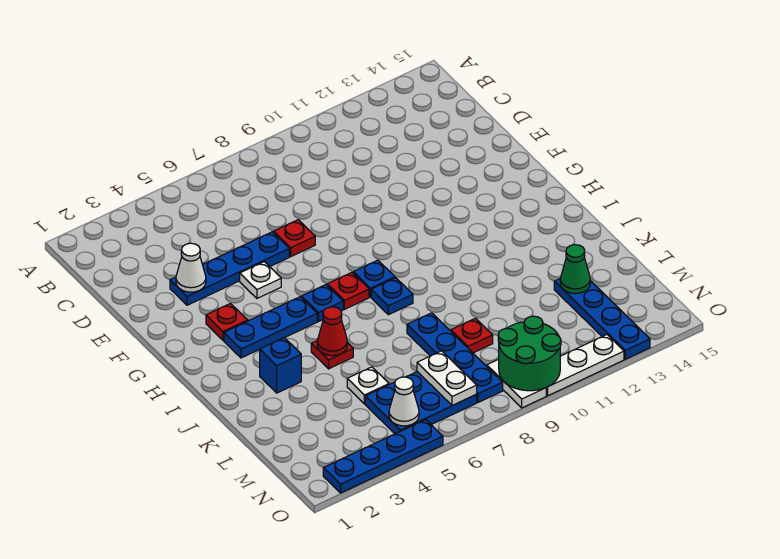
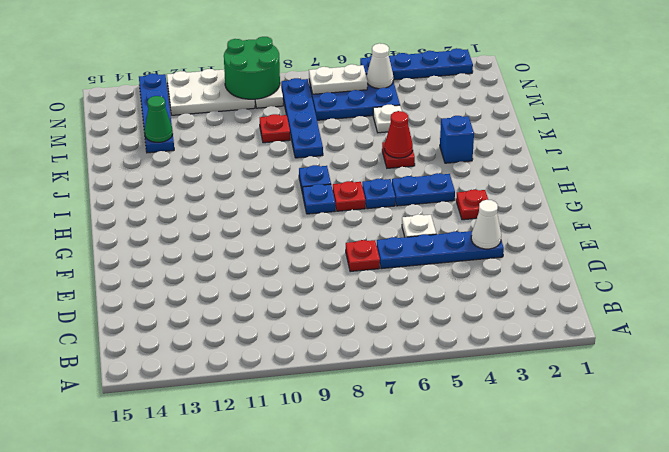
blue 1x3 plate [224,297,317,358] -> blue 1x2 plate [392,173,455,206]
white 1x2 plate [417,351,477,406] -> white 1x2 plate turned to [309,64,368,94]
white 1x3 plate [546,335,624,396] -> white 2x3 plate [167,69,255,115]

